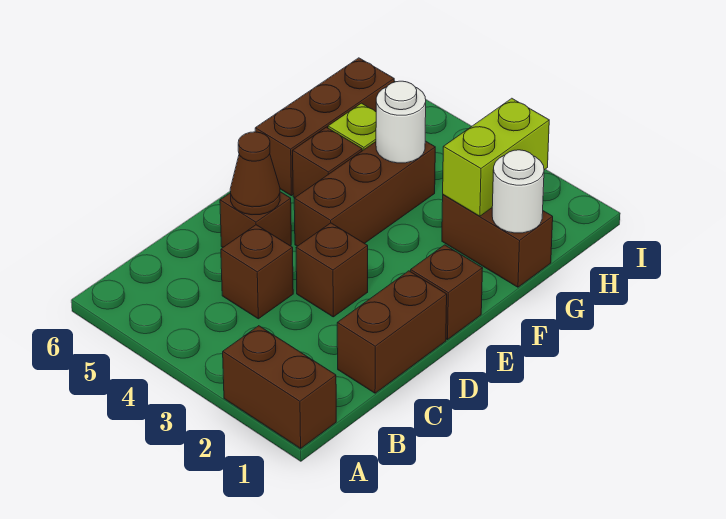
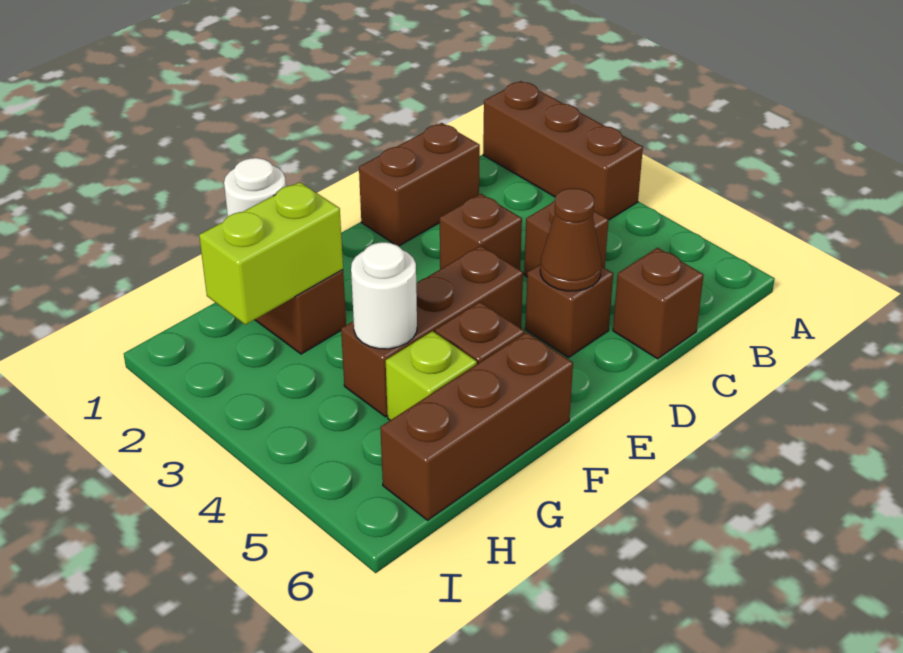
brown 1x2 brick [223,326,336,448] -> brown 1x3 brick [483,81,643,220]
brown 1x1 brick [411,245,483,340] -> brown 1x1 brick moved to [613,248,704,359]

